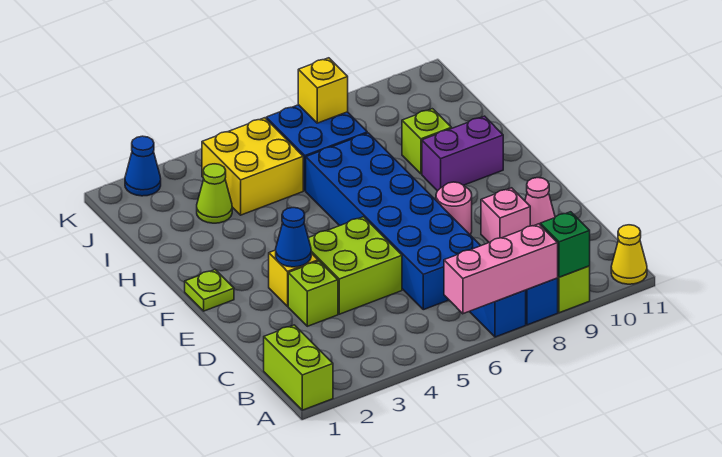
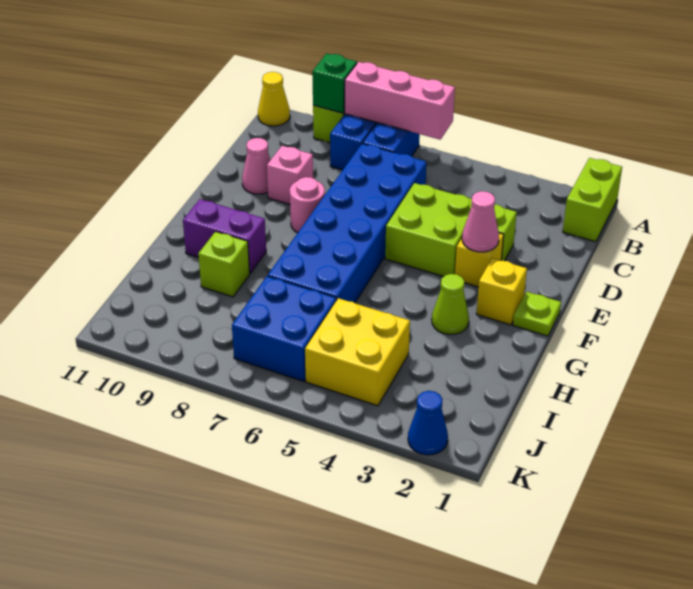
blue 1x1 cone [276,208,311,267] -> pink 1x1 cone [462,191,499,252]
lime 1x1 cone [197,164,232,223] -> lime 1x1 cone moved to [432,274,469,335]
yellow 1x1 brick [298,58,348,123] -> yellow 1x1 brick moved to [477,258,527,325]

